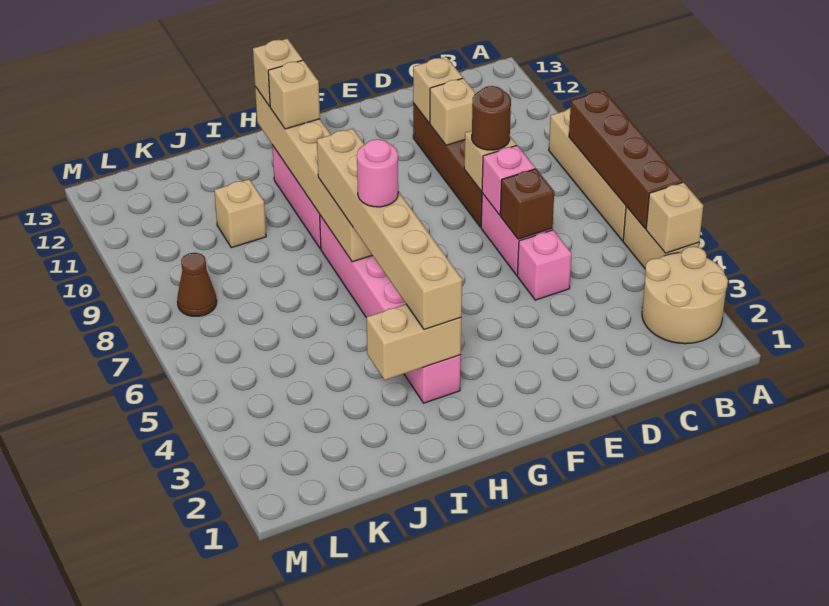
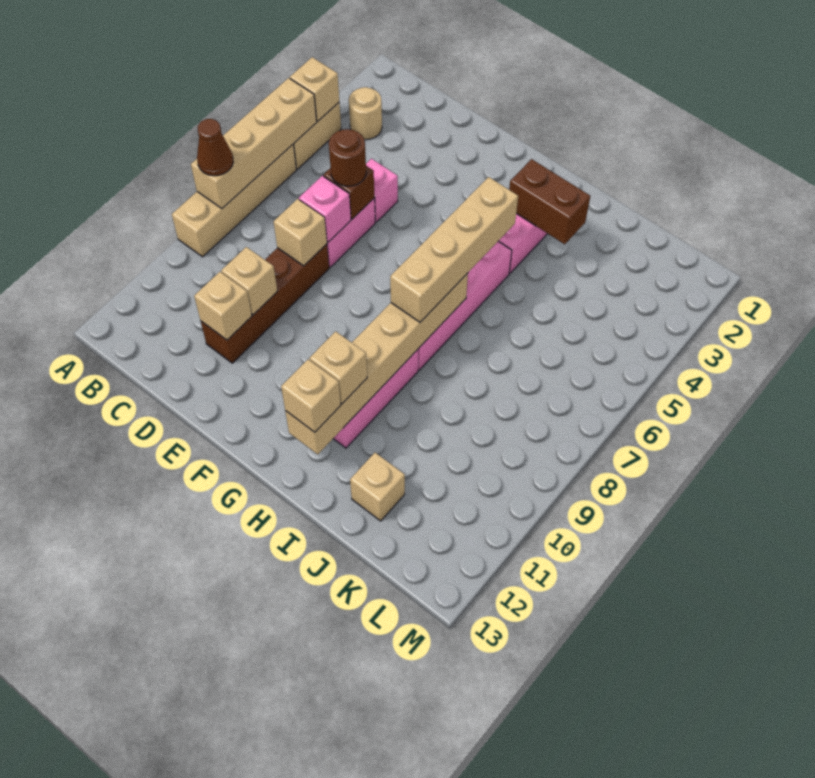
tan 2x2 round brick [642,246,728,344] -> tan 1x1 round brick [349,87,382,140]
brown 1x4 brick [569,91,682,229] -> tan 1x4 brick [191,78,317,209]
brown 1x1 round brick [472,86,511,150] -> brown 1x1 round brick moved to [329,129,366,186]
tan 1x2 brick [366,304,461,380] -> brown 1x2 brick [509,159,590,244]
tan 1x6 brick [317,128,462,330] -> tan 1x4 brick [390,177,518,322]
pink 1x1 round brick [357,139,398,207] -> none
tan 1x1 brick [214,179,266,248] -> tan 1x1 brick moved to [350,453,405,521]
brown 1x1 cone [177,253,217,316] -> brown 1x1 cone moved to [197,119,233,176]

